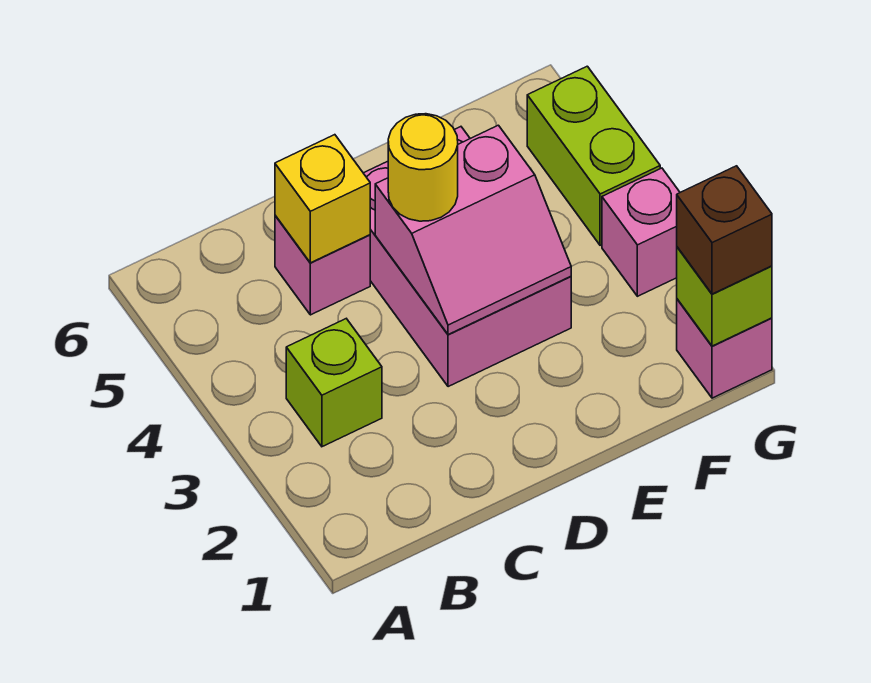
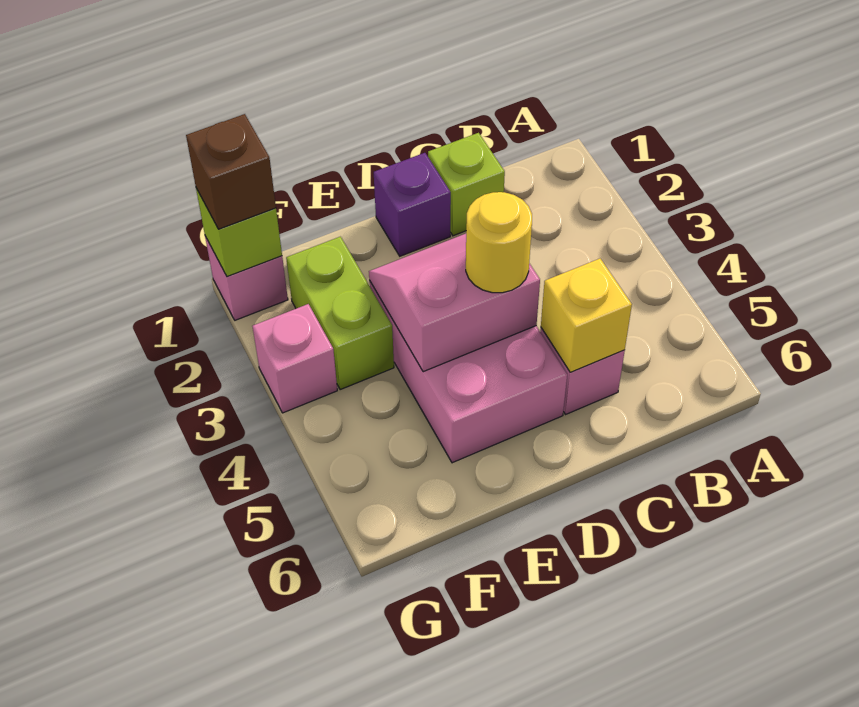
lime 1x1 brick [286,319,382,447] -> lime 1x1 brick moved to [428,133,505,236]
none -> purple 1x1 brick [374,153,451,256]
lime 1x2 brick [527,66,660,245] -> lime 1x2 brick moved to [286,237,394,390]

